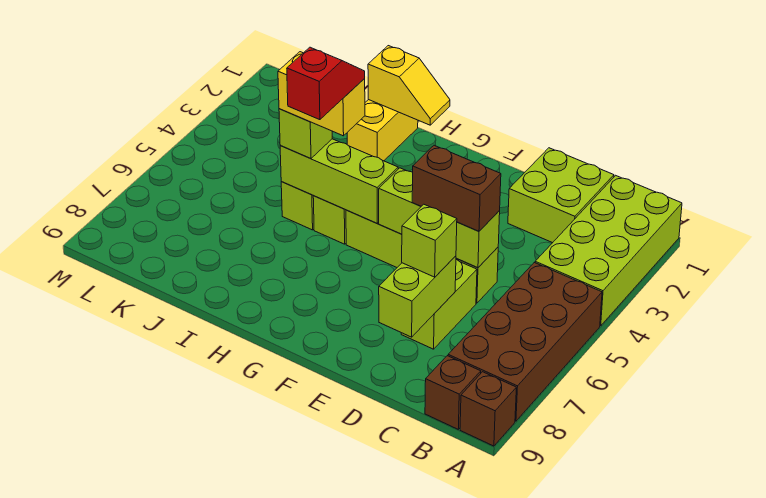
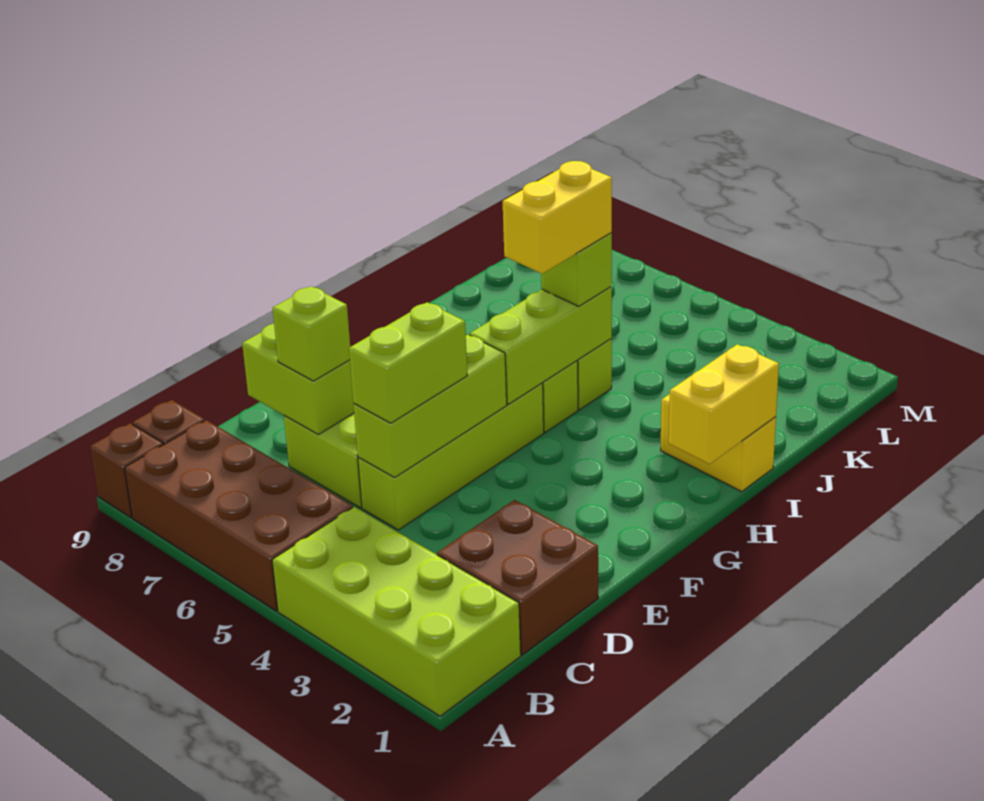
lime 2x2 brick [508,148,614,243] -> brown 2x2 brick [437,500,598,655]
brown 1x2 brick [412,145,501,231] -> lime 1x2 brick [349,302,467,423]
yellow 1x2 slope [368,46,450,125] -> yellow 1x2 brick [669,344,779,464]
red 1x2 slope [287,47,365,120] -> none

